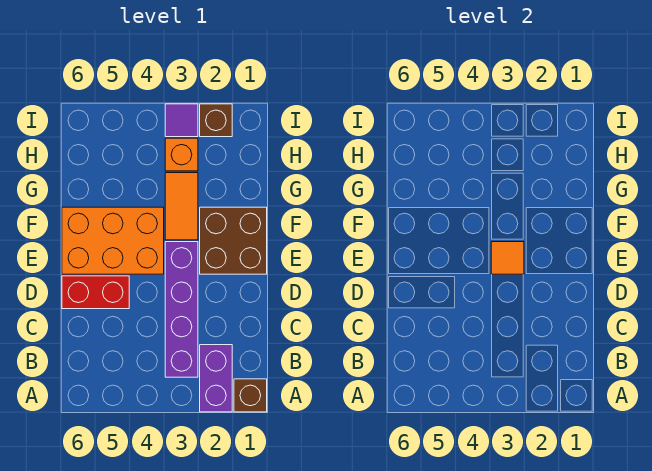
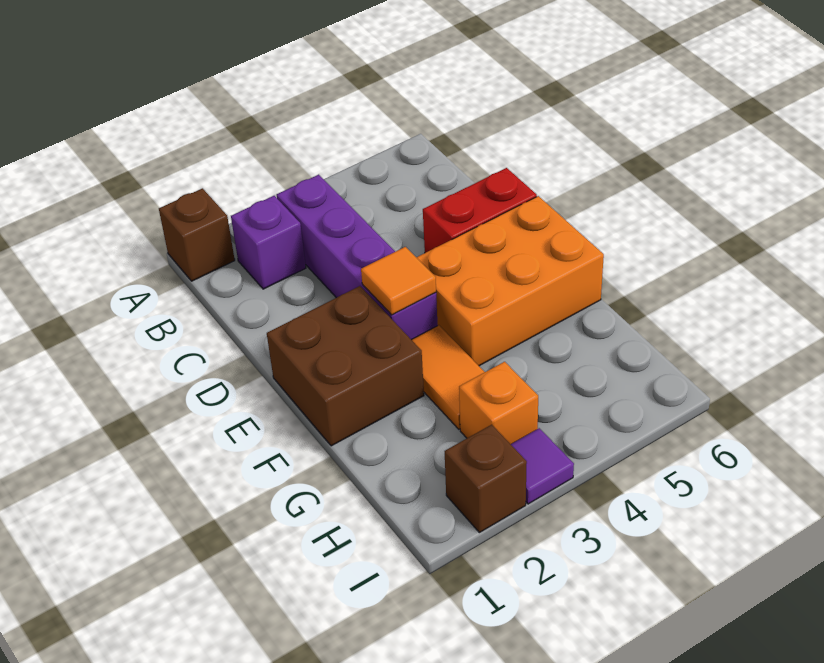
purple 1x2 brick [200,345,232,412] -> purple 1x1 brick [231,196,306,289]

